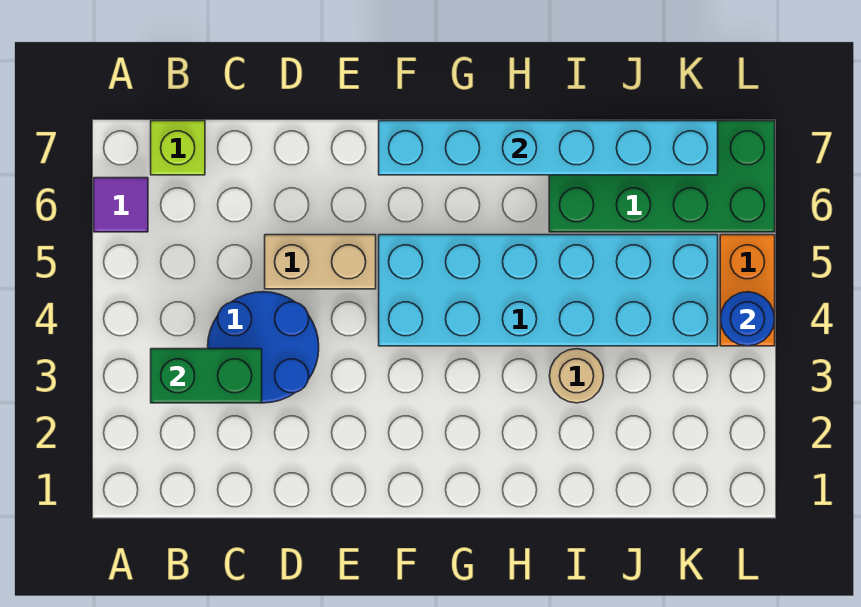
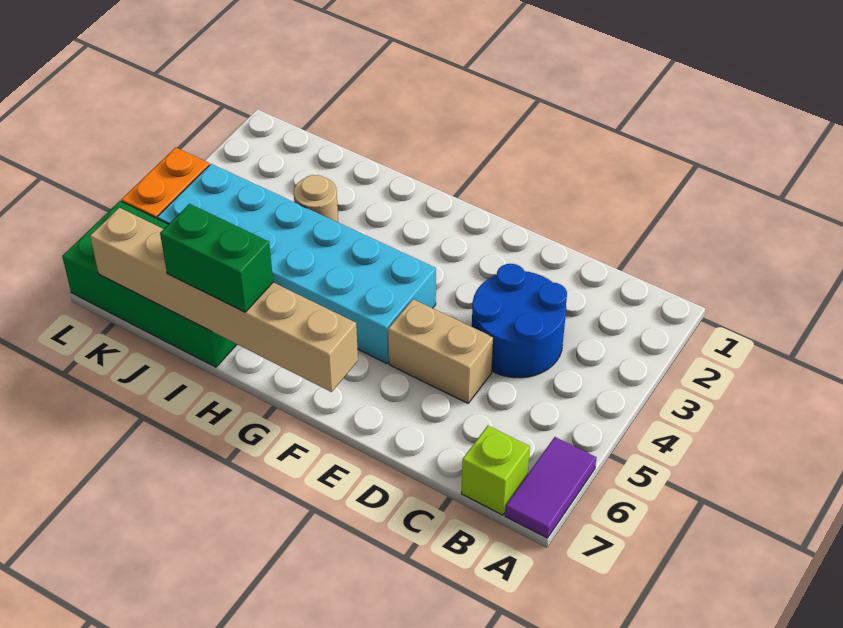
purple 1x1 tile [94,178,148,232] -> purple 1x2 tile [505,437,596,538]
green 1x2 brick [151,349,262,403] -> green 1x2 brick moved to [160,204,273,312]
cyan 1x6 brick [379,121,718,175] -> tan 1x6 brick [90,208,358,392]
blue 1x1 round brick [720,292,775,346] -> none

